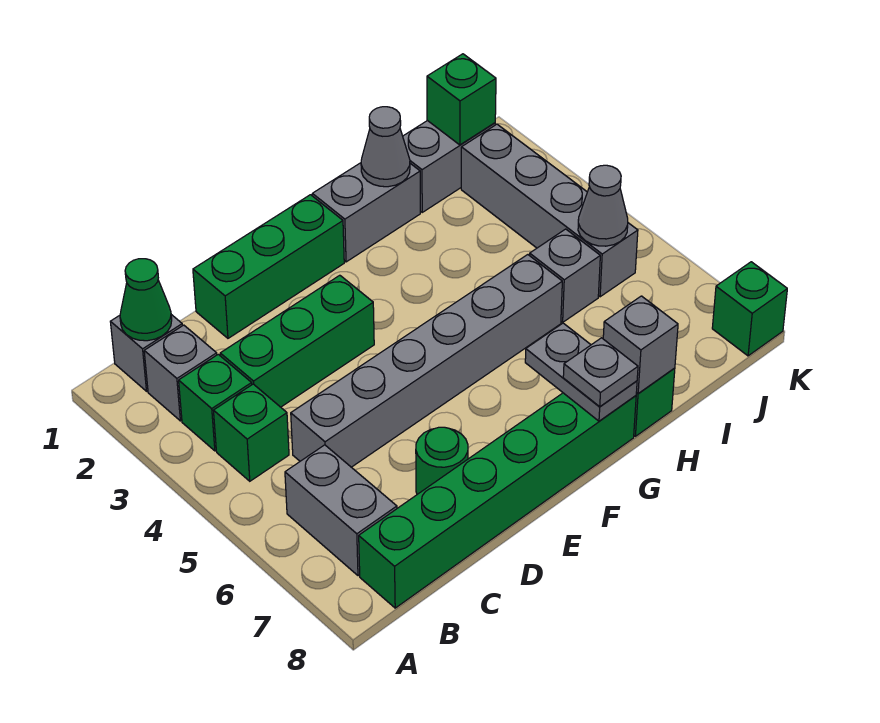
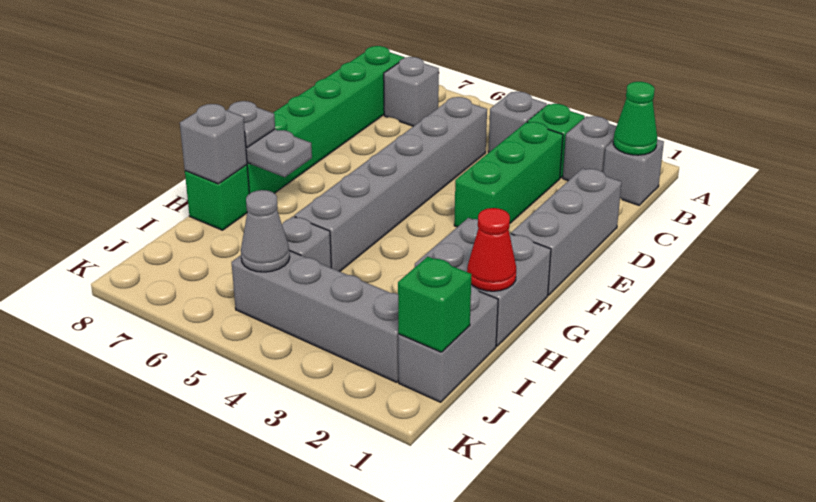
green 1x1 brick [214,384,289,481] -> grey 1x1 brick [488,92,547,153]
grey 1x2 brick [285,445,397,576] -> grey 1x1 brick [384,57,439,126]
green 1x3 brick [193,195,344,338] -> grey 1x3 brick [511,168,622,295]
green 1x1 round brick [416,427,468,494] -> none
grey 1x2 brick [312,163,420,262] -> grey 2x2 brick [415,218,551,346]
grey 1x1 cone [361,107,410,187] -> red 1x1 cone [467,208,516,291]
green 1x1 brick [712,262,787,356] -> none

